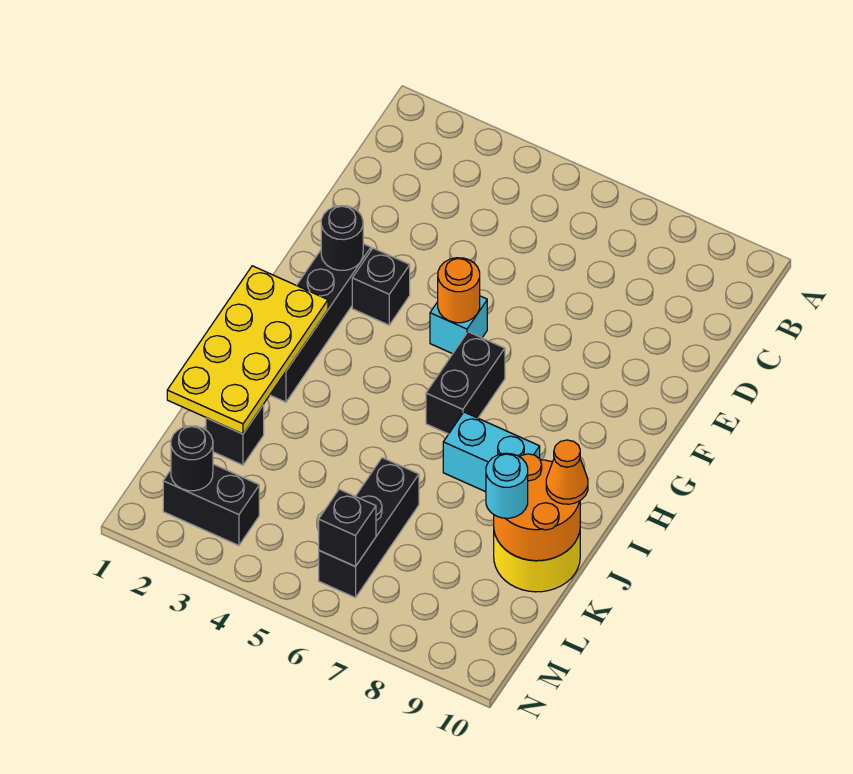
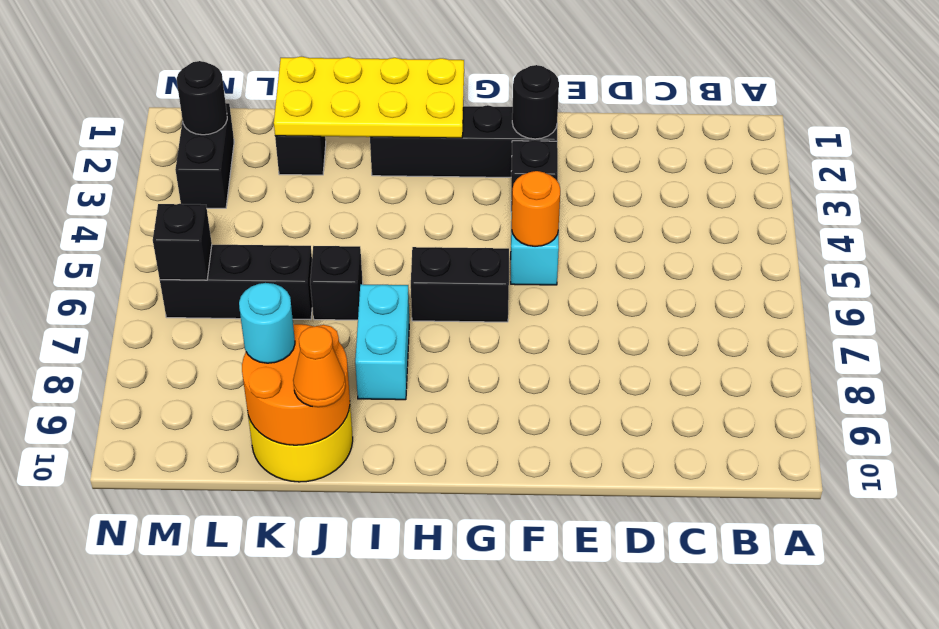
none -> black 1x1 brick [310,246,363,320]

